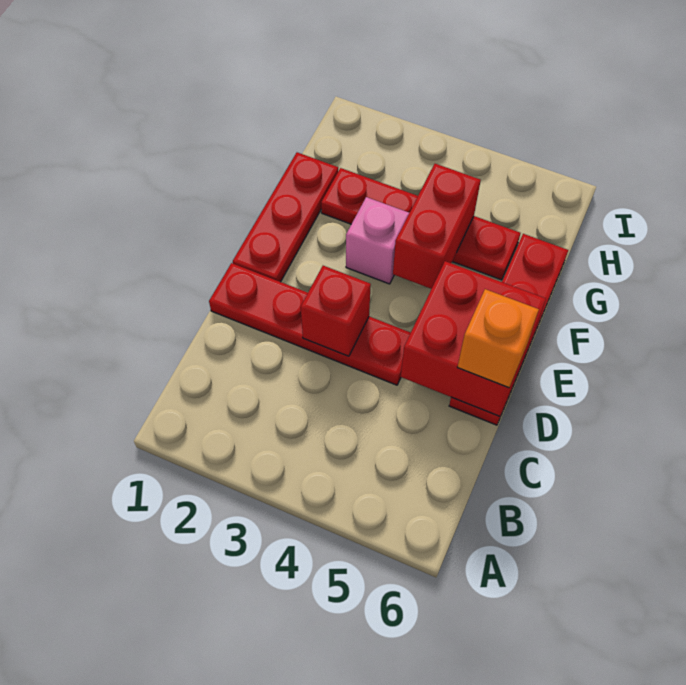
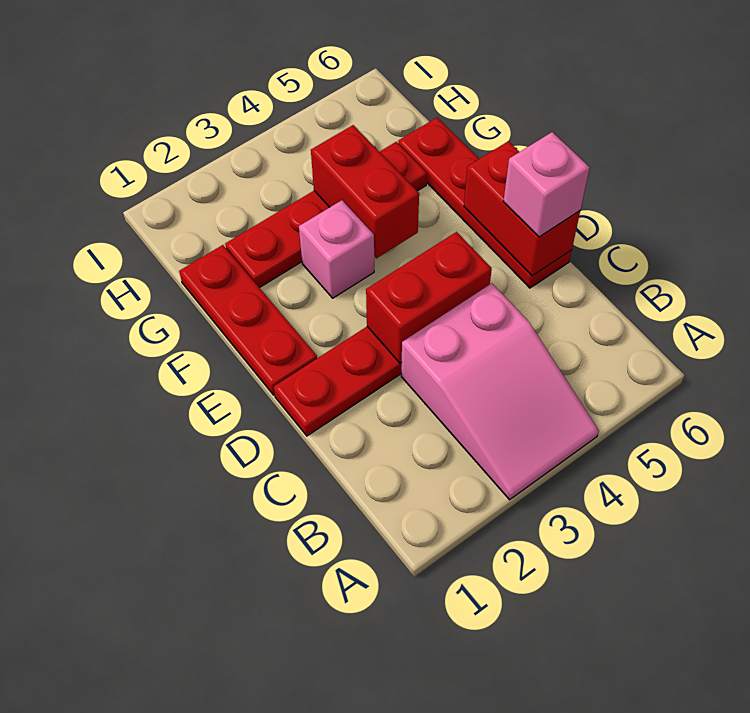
none -> pink 2x3 slope [401,283,599,500]
red 1x1 brick [301,266,371,356] -> red 1x2 brick [366,232,492,363]
red 2x2 brick [401,261,546,416] -> red 1x2 brick [464,141,580,276]
orange 1x1 brick [457,289,539,388] -> pink 1x1 brick [503,132,590,237]

